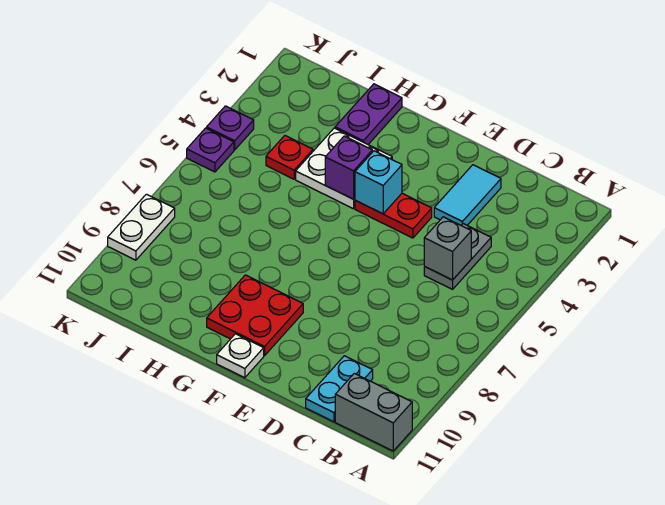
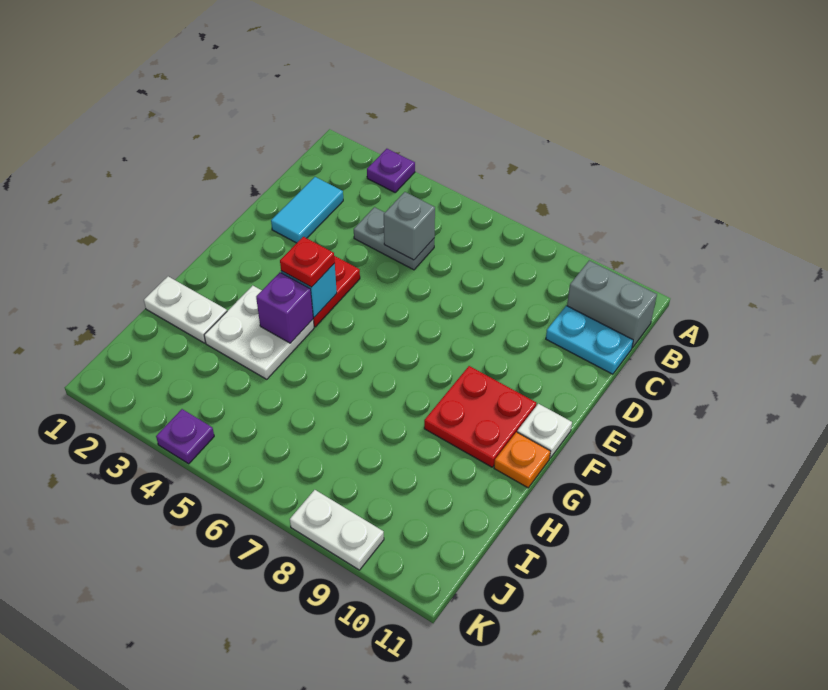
grey 1x2 brick [335,373,412,451] -> grey 1x2 brick turned to [567,261,657,348]
cyan 1x2 tile [434,165,501,225] -> cyan 1x2 tile turned to [271,177,343,243]
none -> orange 1x1 plate [494,432,550,488]
purple 1x2 plate [335,84,402,144] -> white 1x2 plate [144,276,227,343]
red 1x1 plate [266,136,313,179] -> red 1x1 plate moved to [280,237,335,287]
purple 1x1 plate [187,128,234,172] -> purple 1x1 plate moved to [367,149,415,192]

